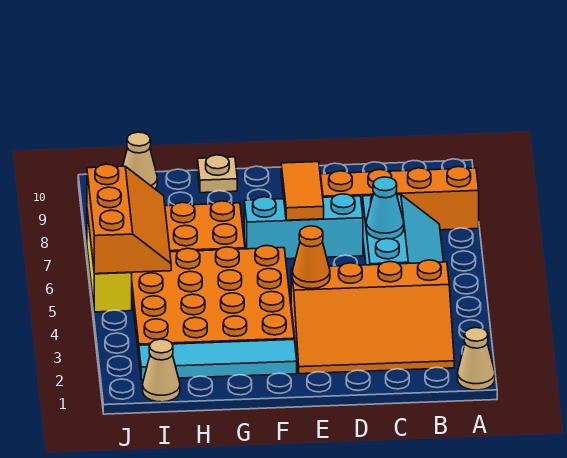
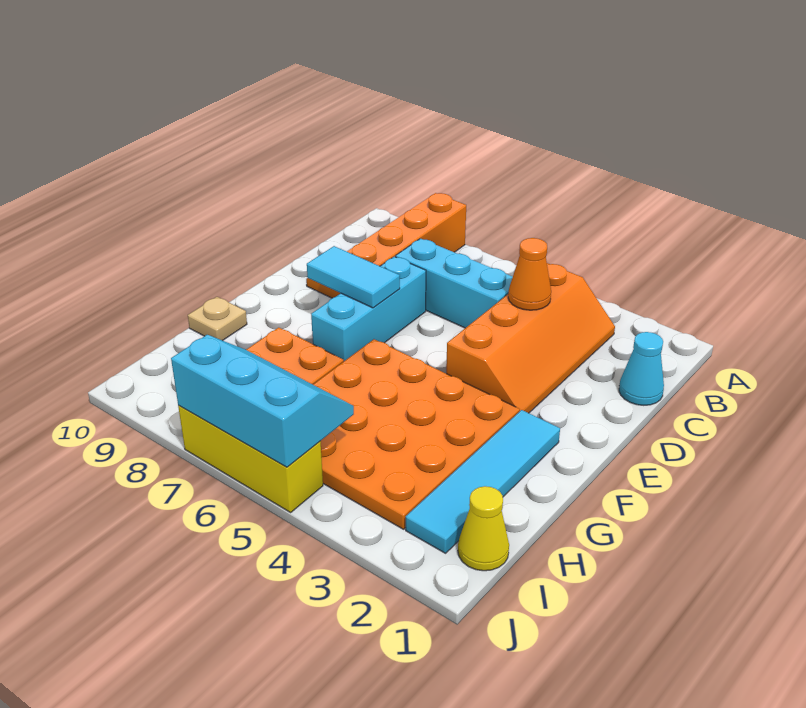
tan 1x1 cone [458,328,495,390] -> none
orange 3x4 slope [291,260,454,374] -> orange 2x4 slope [446,263,615,413]
cyan 1x1 cone [366,177,404,239] -> cyan 1x1 cone moved to [619,332,664,405]
orange 1x1 cone [292,226,330,289] -> orange 1x1 cone moved to [508,238,551,310]
orange 1x2 tile [281,162,324,220] -> cyan 1x2 tile [307,246,400,308]
tan 1x1 cone [143,339,180,402] -> yellow 1x1 cone [458,486,509,571]
orange 2x3 slope [87,164,171,274] -> cyan 2x3 slope [171,335,354,467]
tan 1x1 cone [123,132,157,189] -> none

